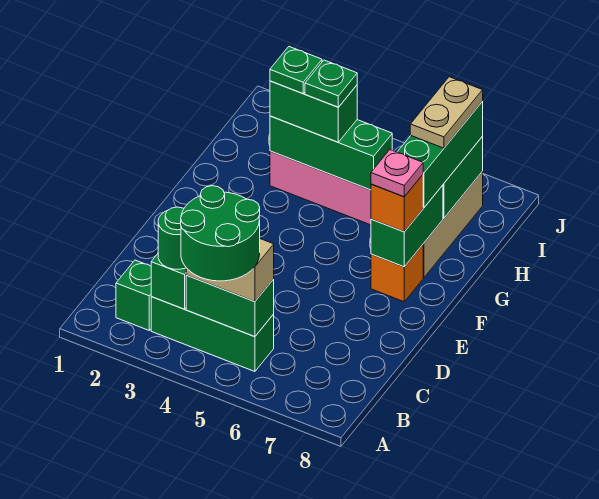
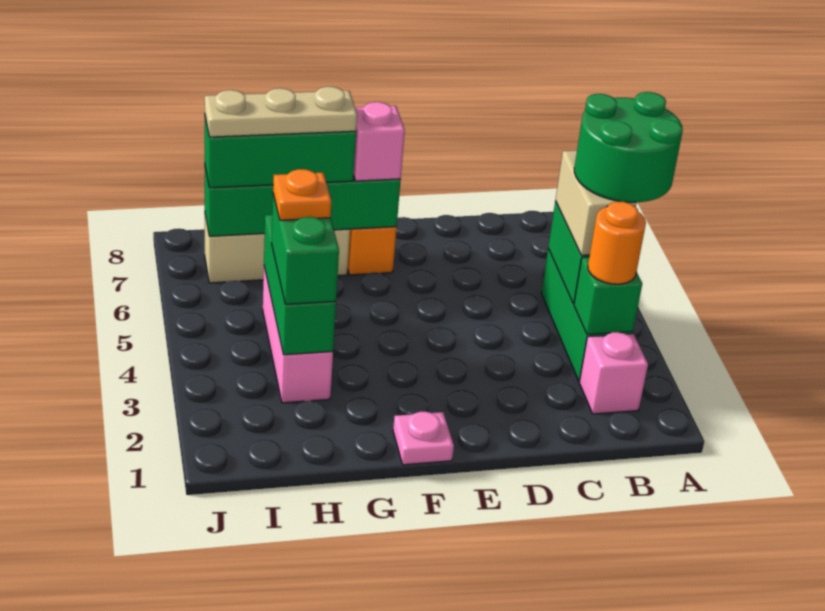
green 1x1 brick [116,260,151,330] -> pink 1x1 brick [579,332,648,414]
green 1x1 round brick [158,207,186,269] -> orange 1x1 round brick [588,201,646,284]
orange 1x1 brick [371,175,423,232] -> pink 1x1 brick [354,102,405,181]
pink 1x1 plate [371,150,423,197] -> pink 1x1 plate moved to [393,411,454,465]
green 1x1 plate [270,47,322,94] -> none
green 1x1 plate [305,60,357,107] -> orange 1x1 plate [273,169,331,220]
tan 1x2 plate [410,77,483,148] -> tan 1x3 plate [205,87,357,137]

